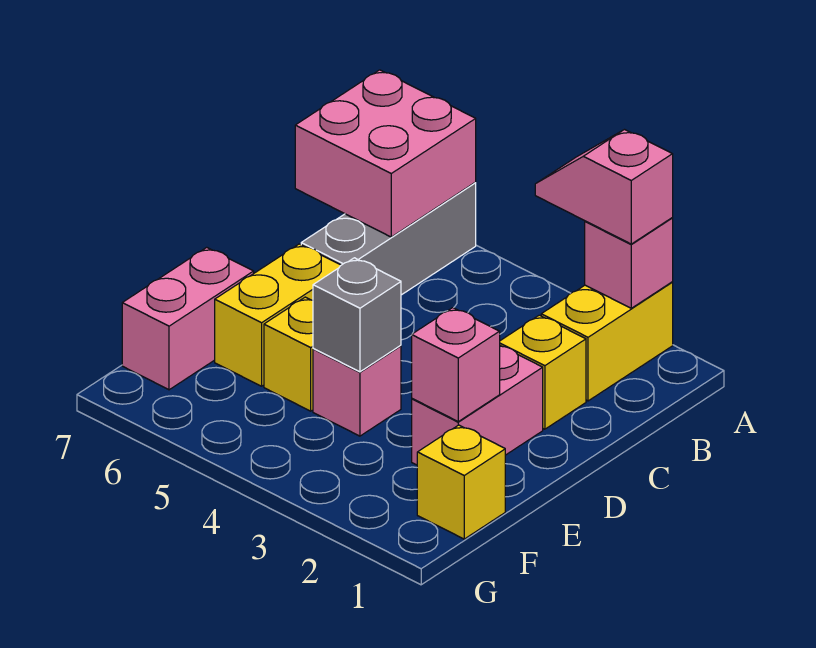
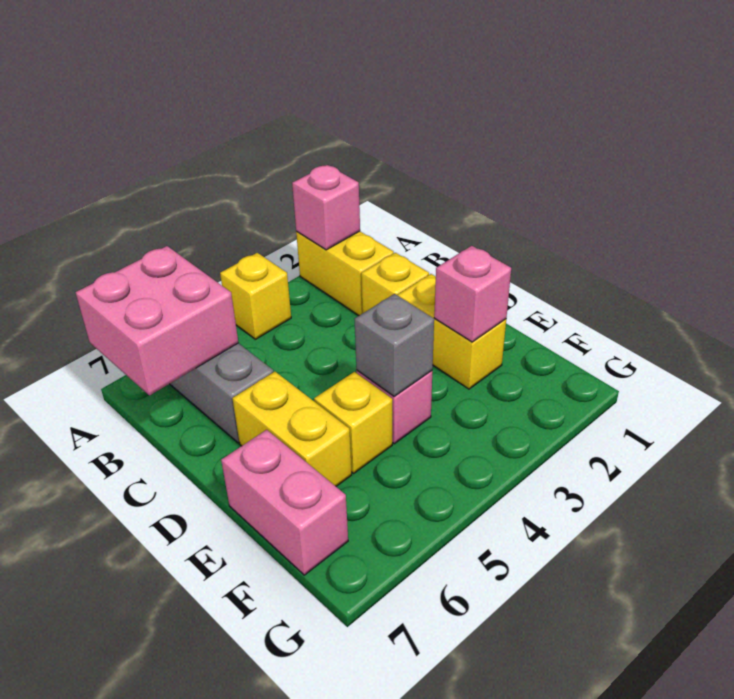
pink 1x2 slope [535,130,673,244] -> none
pink 1x2 brick [412,346,543,465] -> yellow 1x2 brick [397,274,506,389]
yellow 1x1 brick [417,425,505,539] -> yellow 1x1 brick moved to [220,253,291,339]

